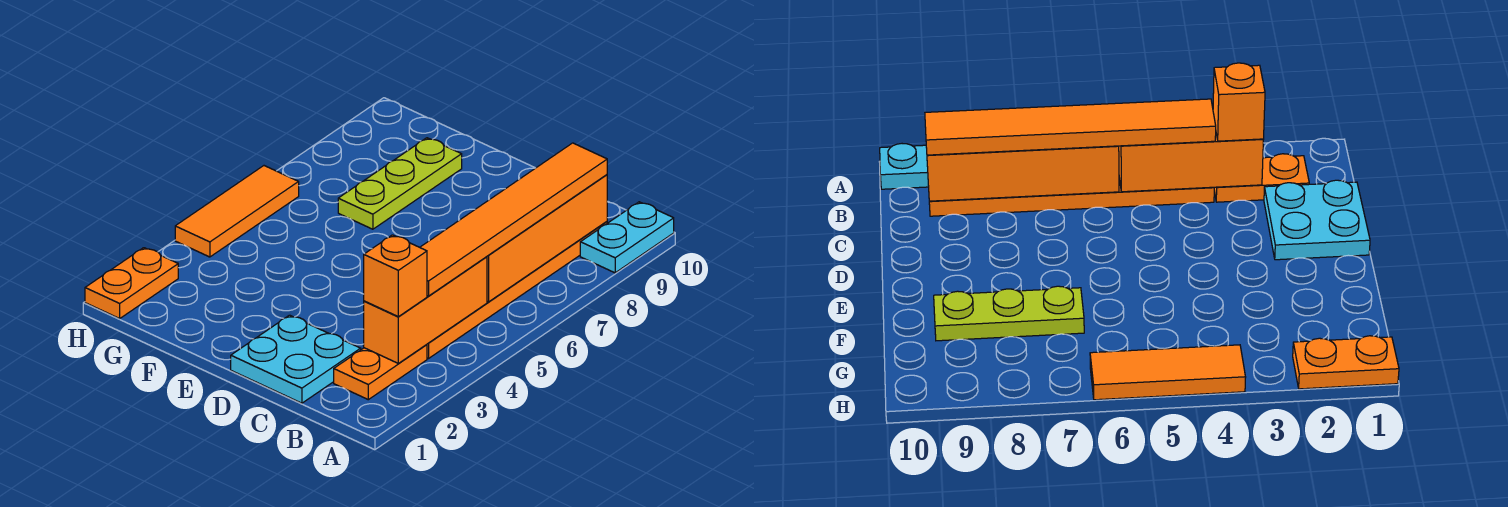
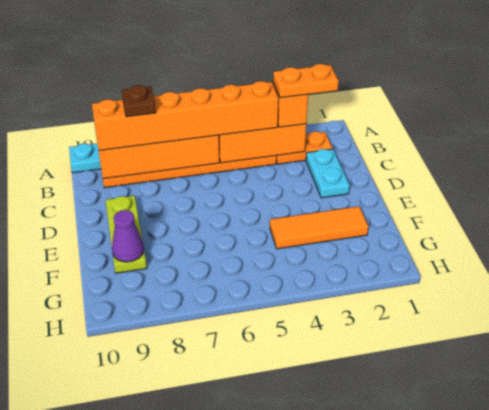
orange 1x6 tile [420,143,607,296] -> orange 1x6 brick [92,81,278,150]
none -> brown 1x1 plate [122,85,156,117]
cyan 2x2 plate [231,315,361,403] -> cyan 1x2 plate [306,149,350,198]
lime 1x3 plate [338,138,462,229] -> lime 1x3 plate turned to [106,196,147,273]
none -> purple 1x1 cone [112,210,144,262]
orange 1x2 plate [85,248,178,318] -> orange 1x2 plate moved to [273,64,339,98]
orange 1x3 tile [175,166,299,257] -> orange 1x3 tile moved to [270,206,369,249]

